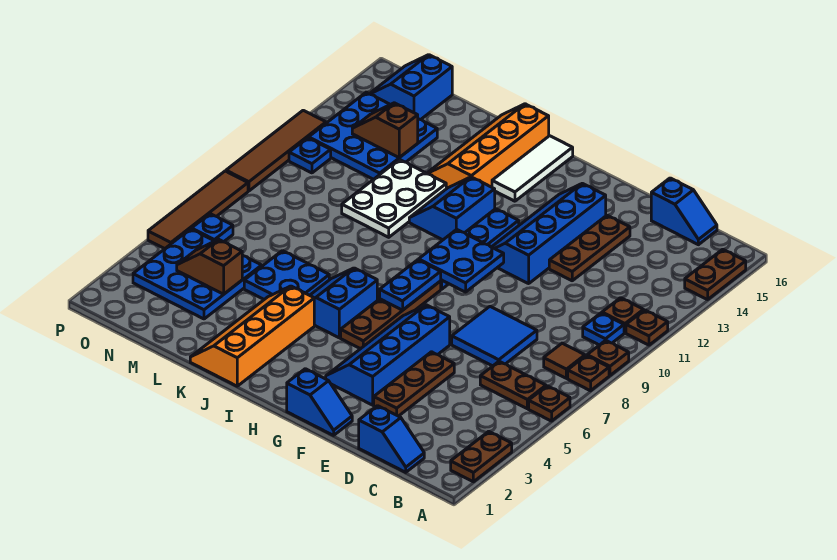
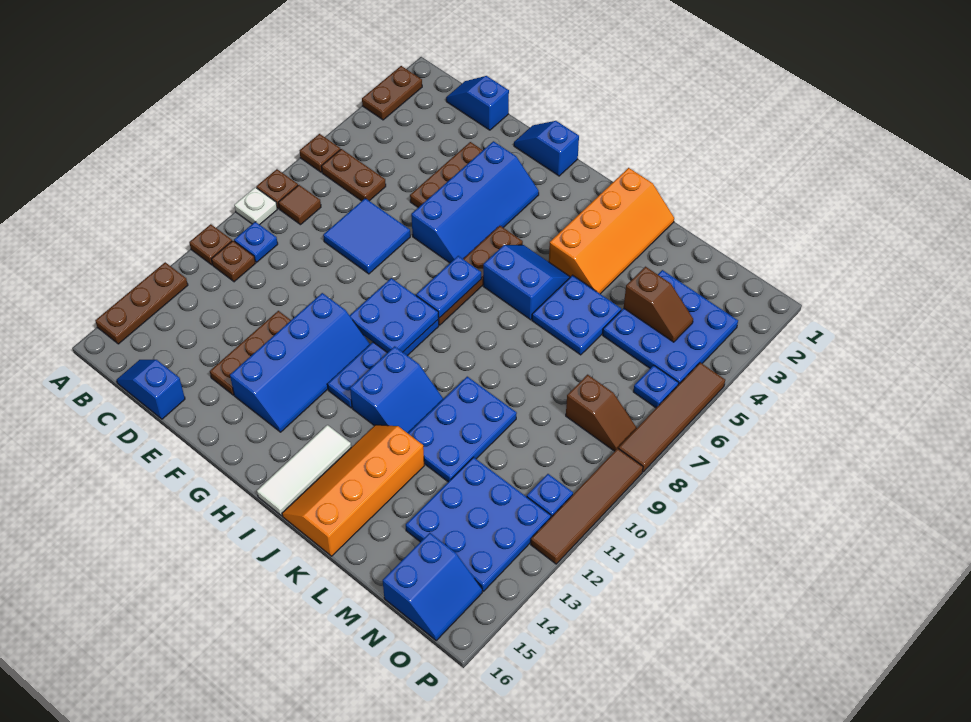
brown 1x1 plate [587,340,629,375] -> white 1x1 plate [234,187,277,225]
brown 1x2 plate [685,249,746,300] -> brown 1x3 plate [95,262,188,344]
blue 2x2 slope [310,268,377,338] -> blue 2x2 slope turned to [483,245,570,320]
orange 2x4 slope [427,104,549,189] -> orange 2x4 slope turned to [282,425,424,556]
white 2x3 plate [342,160,446,237] -> blue 2x3 plate [408,377,517,482]
brown 1x2 slope [352,103,418,158] -> brown 1x2 slope moved to [566,375,637,451]

